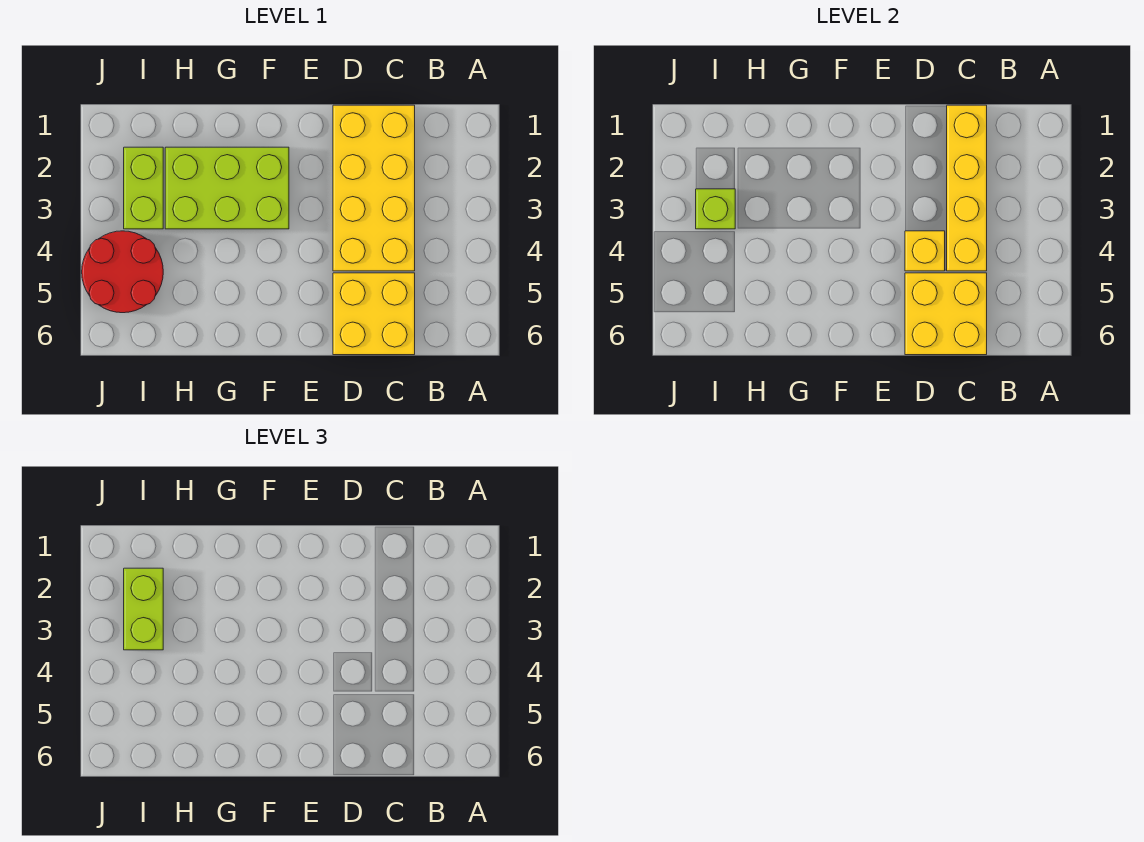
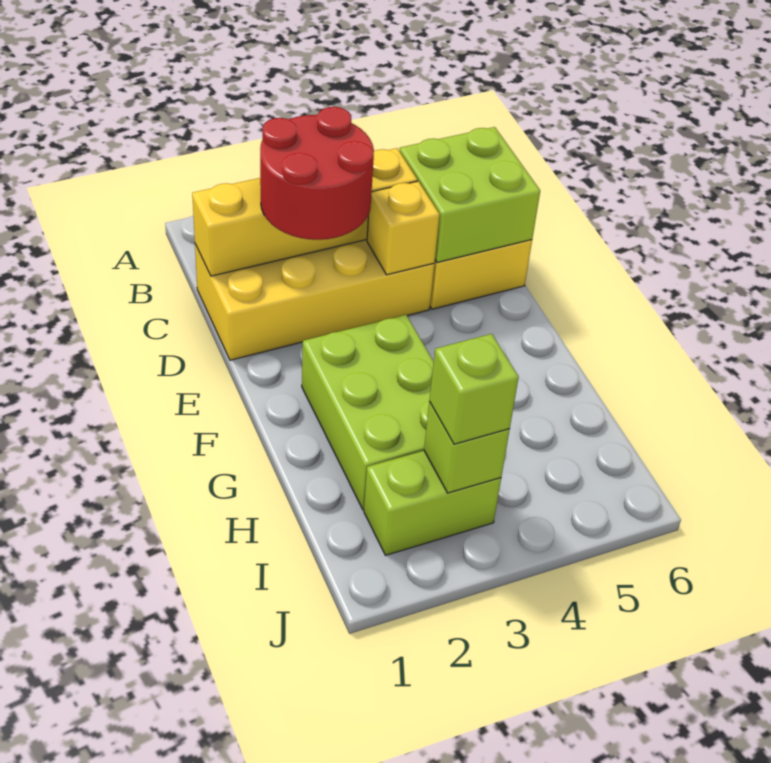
yellow 2x2 brick [905,273,987,355] -> lime 2x2 brick [400,127,540,263]
lime 1x2 brick [124,568,163,650] -> lime 1x1 brick [429,334,519,444]
red 2x2 round brick [82,231,163,313] -> red 2x2 round brick moved to [260,107,374,240]

